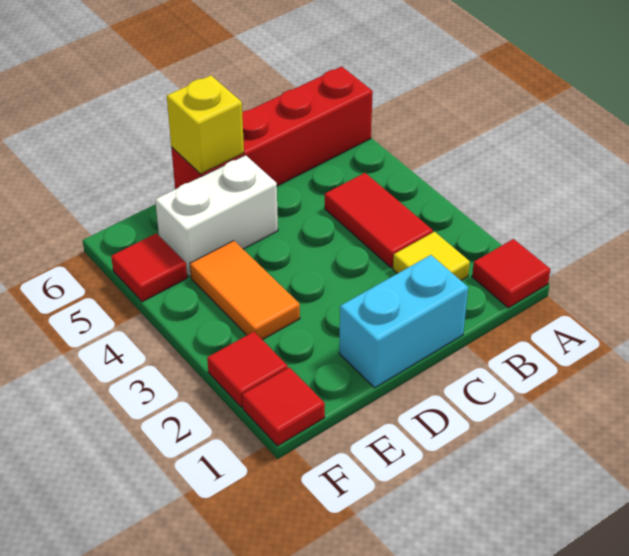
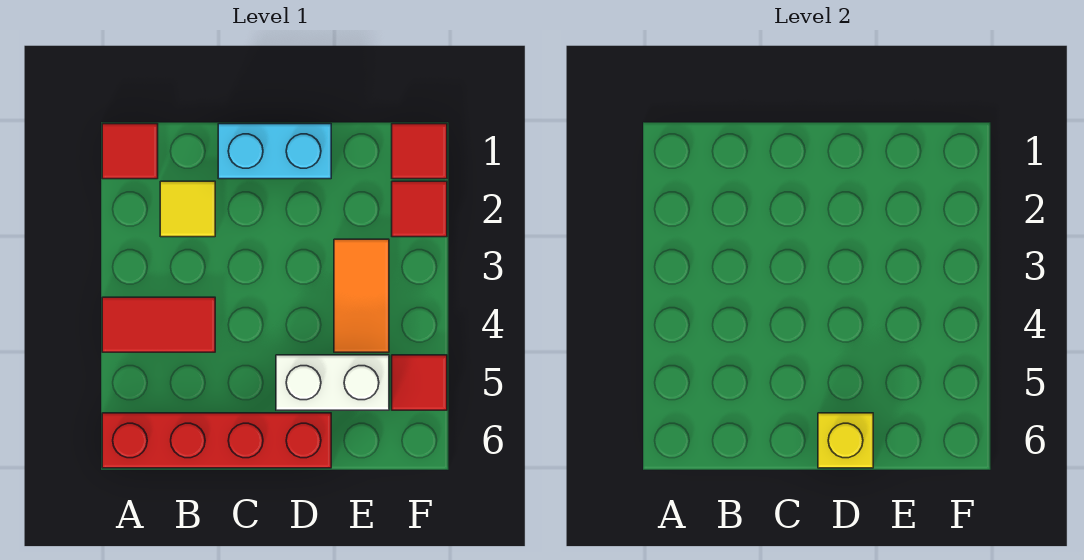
red 1x2 tile [325,173,433,268] -> red 1x2 tile turned to [102,297,215,352]

